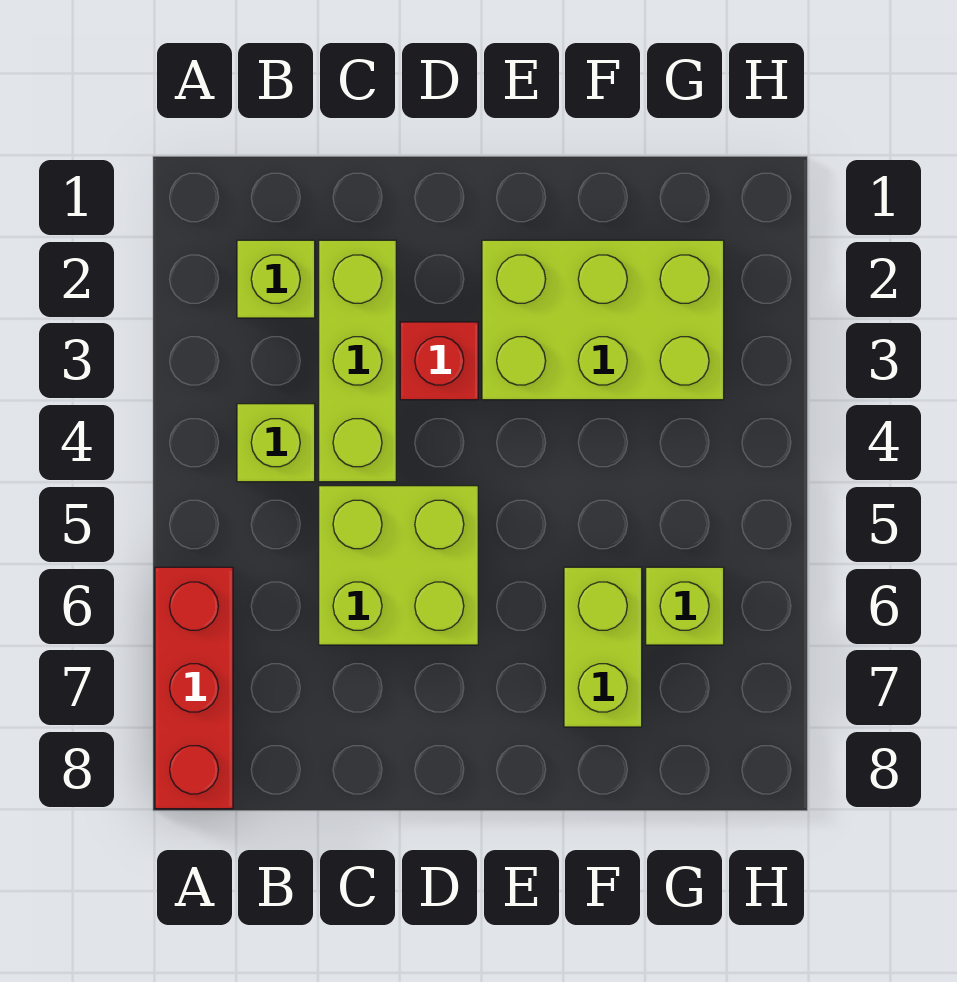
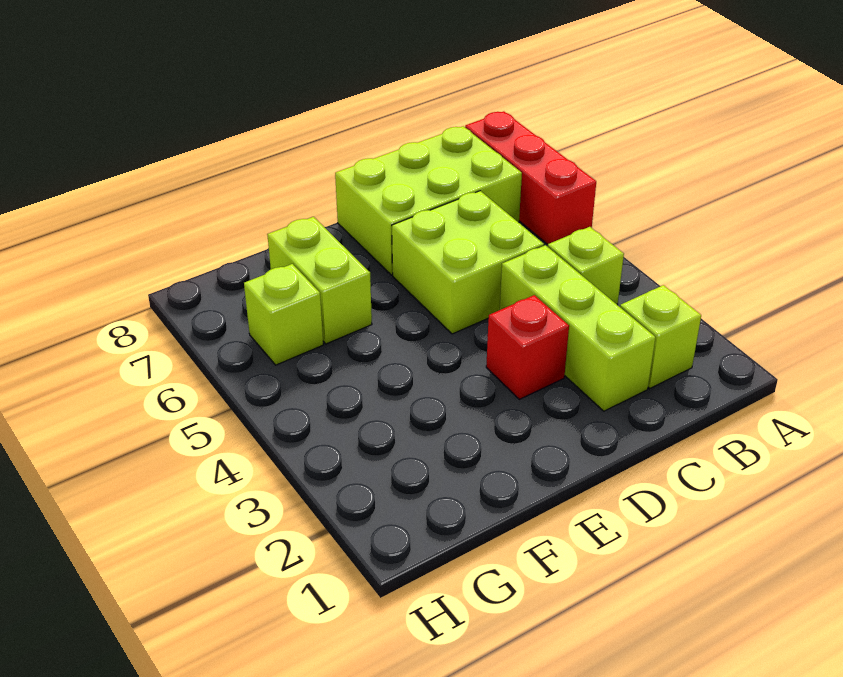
lime 2x3 brick [482,240,724,400] -> lime 2x3 brick moved to [335,126,522,275]

